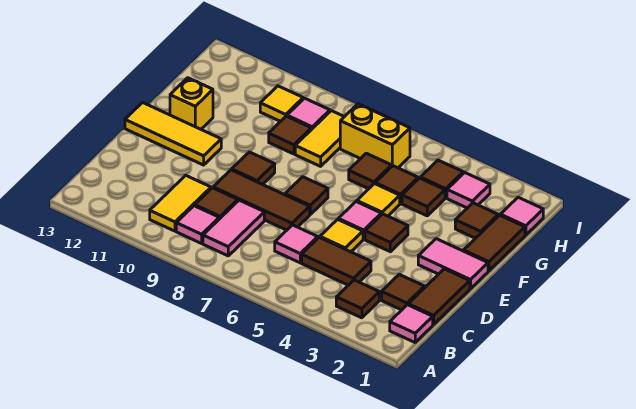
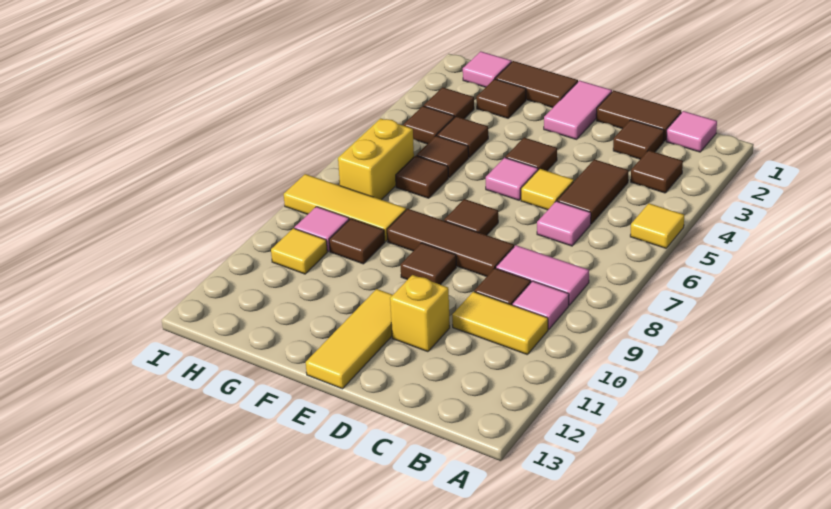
brown 1x3 tile [213,170,310,230] -> brown 1x3 tile turned to [387,209,514,277]
yellow 1x1 tile [357,184,400,216] -> yellow 1x1 tile moved to [630,203,684,248]
yellow 1x1 brick [170,78,213,129] -> yellow 1x1 brick moved to [390,275,450,352]
yellow 1x2 tile [295,111,344,166] -> yellow 1x3 tile [284,174,406,241]
pink 1x1 tile [447,173,490,208] -> brown 1x1 tile [424,87,474,119]

